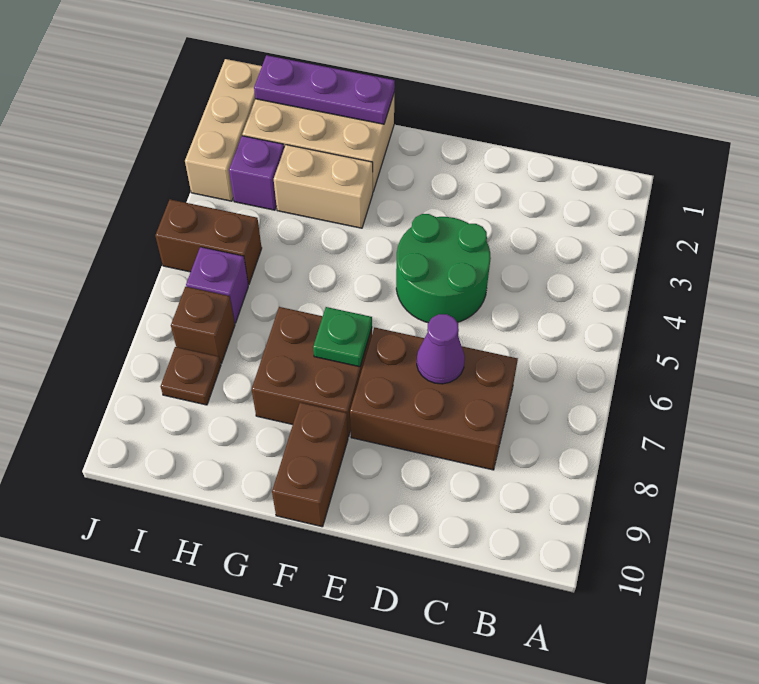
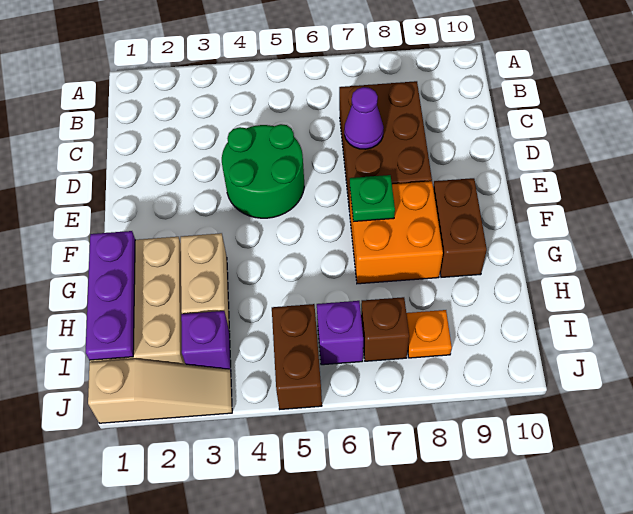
brown 2x2 brick [252,307,372,437] -> orange 2x2 brick [350,181,443,284]
brown 1x2 brick [272,403,348,527] -> brown 1x2 brick turned to [433,178,487,277]
brown 1x1 plate [161,347,221,405] -> orange 1x1 plate [406,310,452,358]
tan 1x3 brick [185,59,262,201] -> tan 1x3 slope [88,359,232,423]

